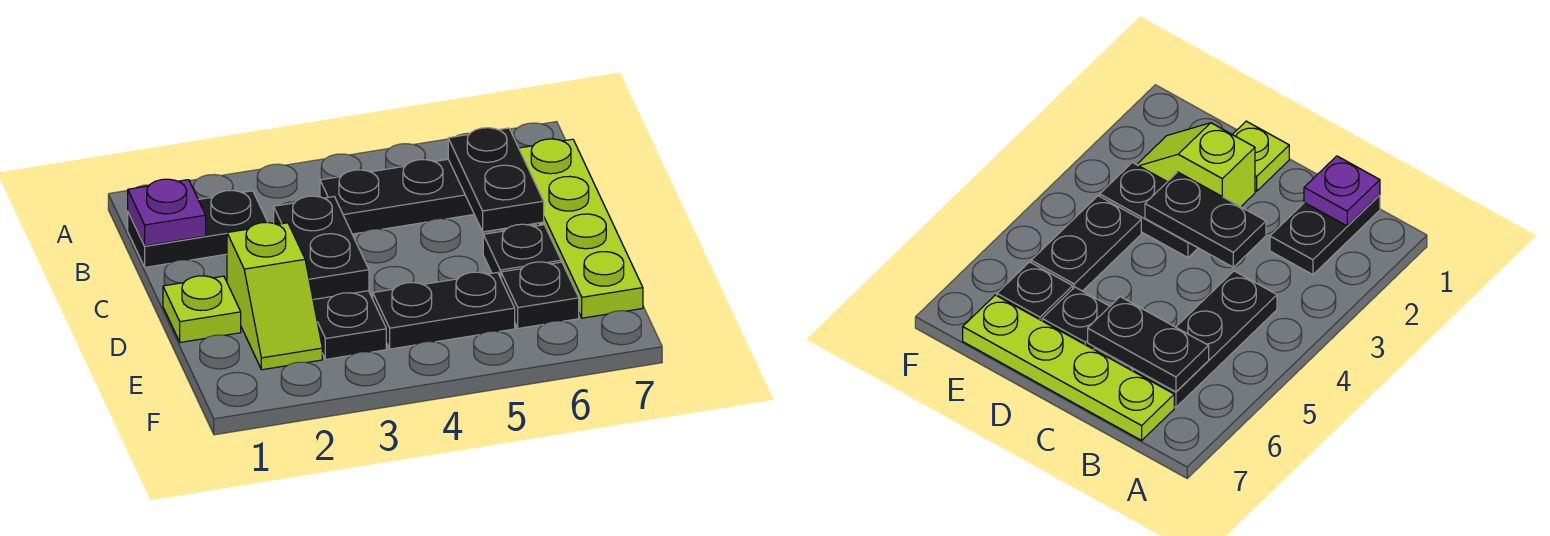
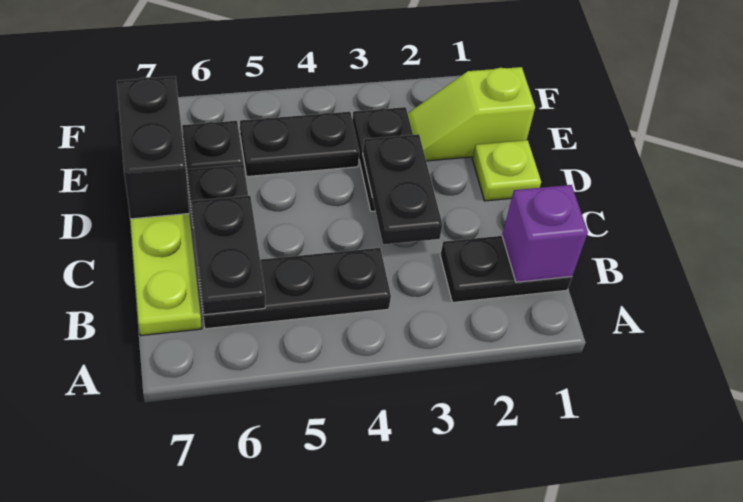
purple 1x1 plate [128,179,206,246] -> purple 1x1 brick [502,185,588,282]
lime 1x2 slope [227,222,322,370] -> lime 1x2 slope turned to [408,67,535,161]
none -> black 1x2 brick [117,76,189,219]

